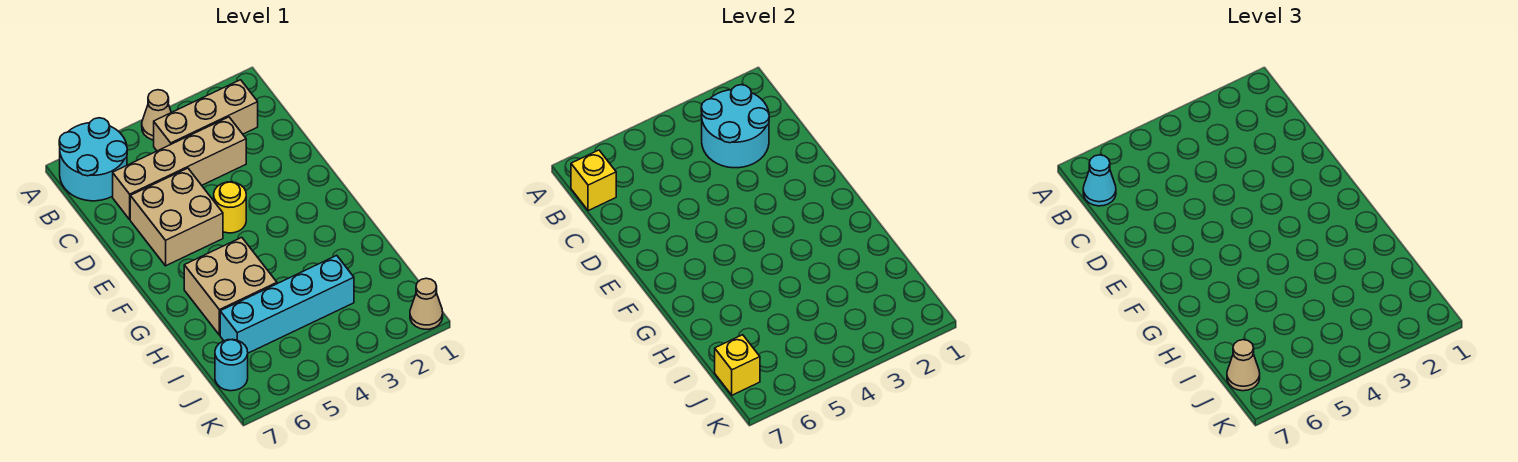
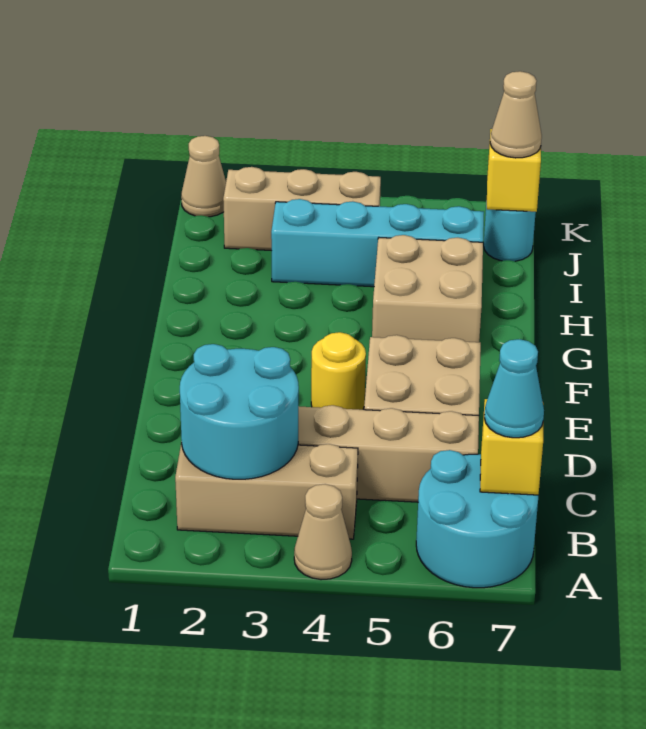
none -> tan 1x3 brick [223,167,381,251]

